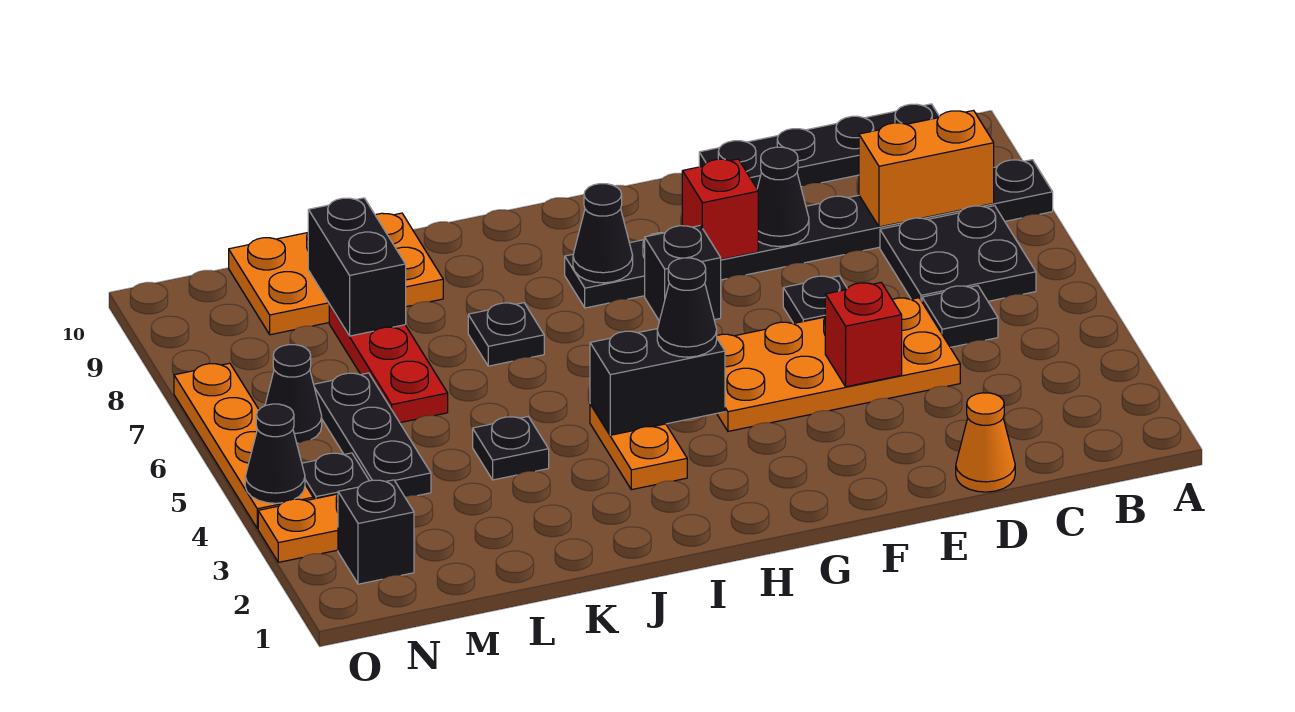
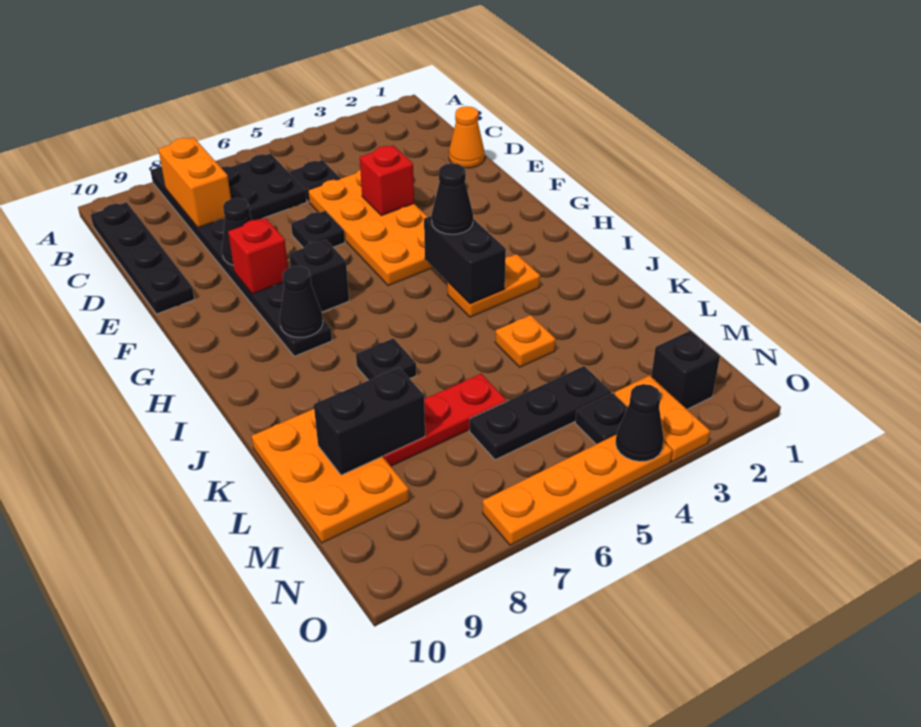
black 1x1 plate [473,417,549,480] -> orange 1x1 plate [495,315,556,367]
black 1x1 cone [265,345,322,443] -> none

